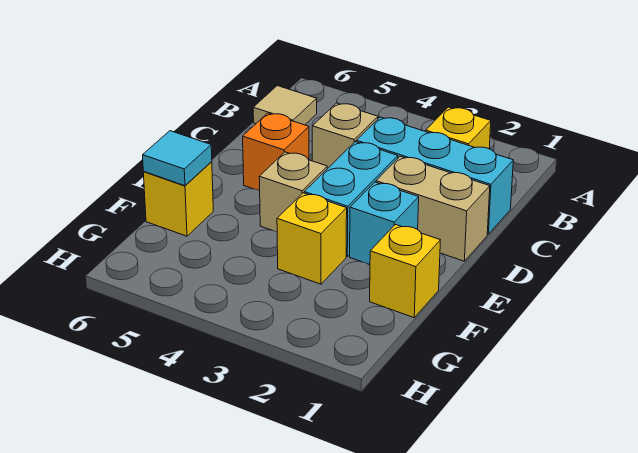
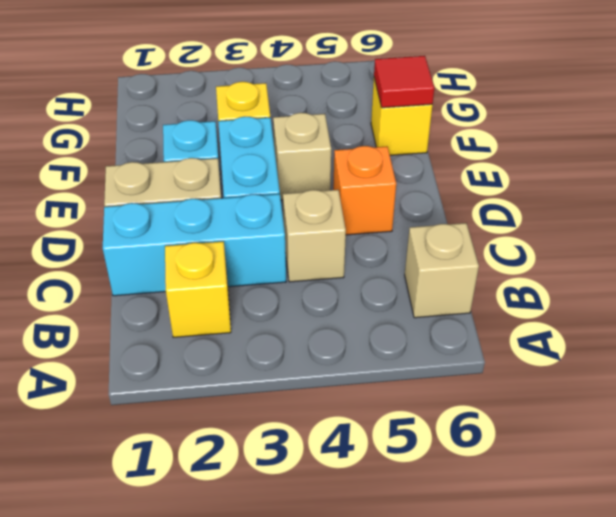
tan 1x1 tile [253,86,317,125] -> tan 1x1 brick [405,223,479,318]
yellow 1x1 brick [370,225,440,318] -> none
cyan 1x1 tile [143,131,212,186] -> red 1x1 tile [374,56,434,108]

